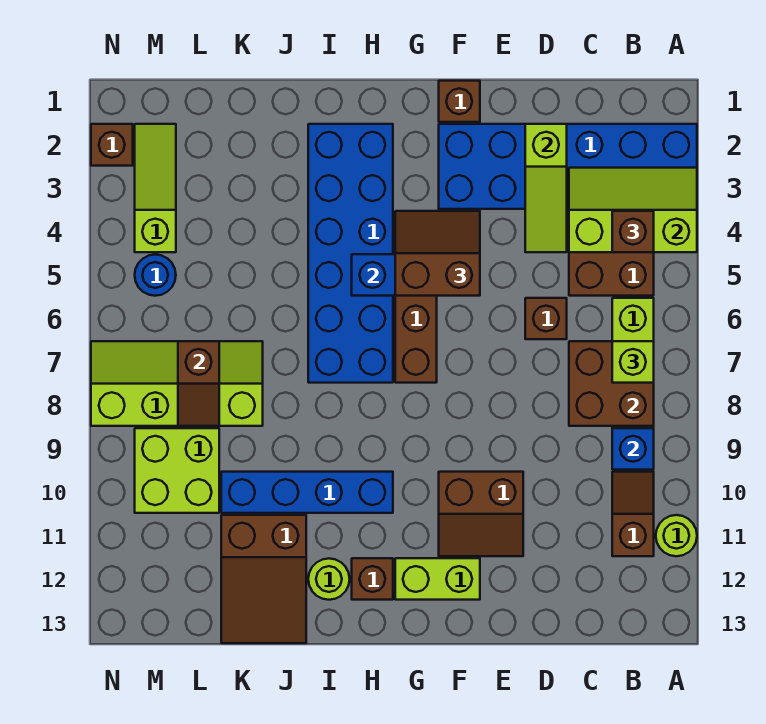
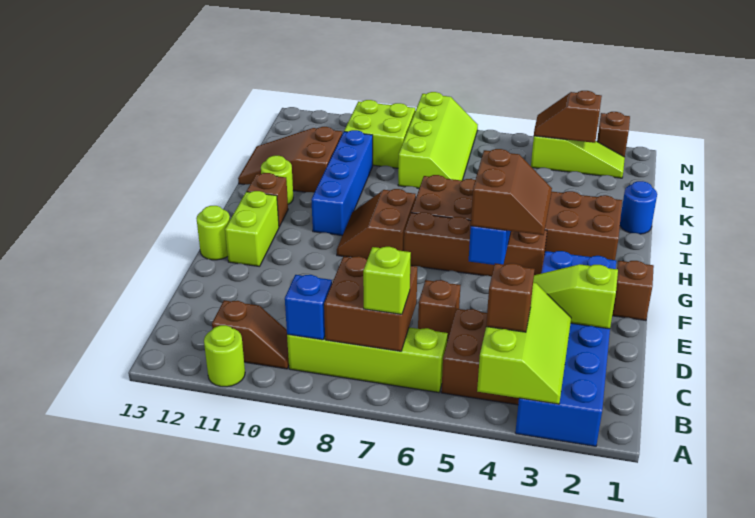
brown 2x2 slope [439,472,523,556] -> brown 2x2 slope moved to [337,189,416,260]
none -> lime 1x1 round brick [196,206,230,260]
blue 2x6 brick [308,124,393,383] -> brown 2x6 brick [411,175,622,260]
brown 1x2 slope [178,341,219,426] -> brown 1x2 slope moved to [534,91,602,143]
blue 1x1 round brick [135,254,176,296] -> blue 1x1 round brick moved to [620,181,657,234]

